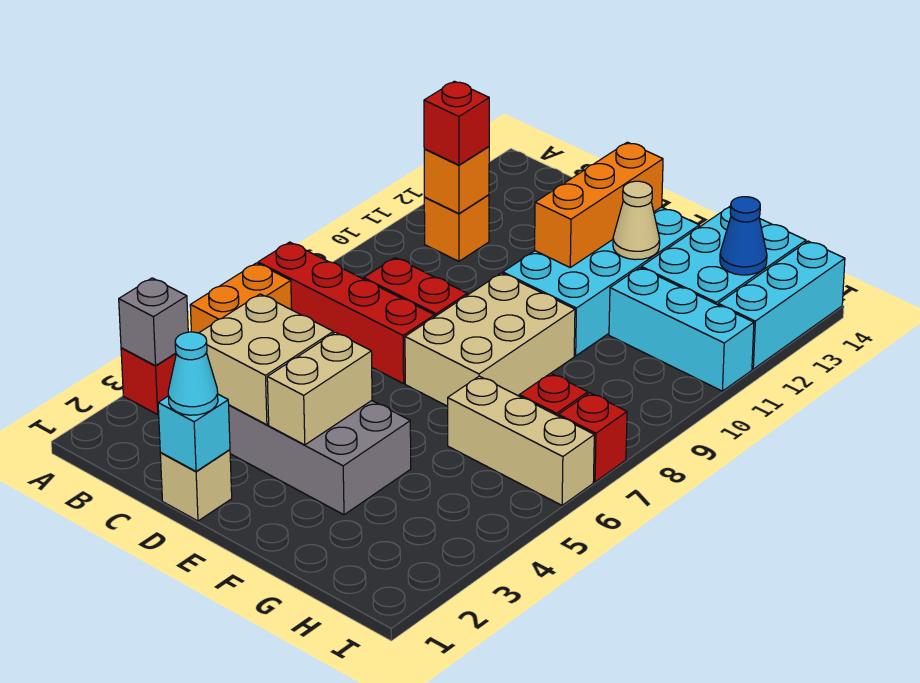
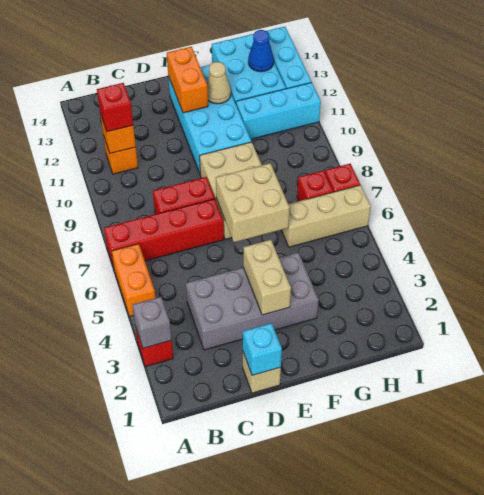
tan 2x2 brick [199,294,333,425] -> tan 2x2 brick moved to [216,163,290,242]
cyan 1x1 cone [168,332,218,415] -> none
orange 1x3 brick [535,142,663,267] -> orange 1x2 brick [167,47,208,113]

